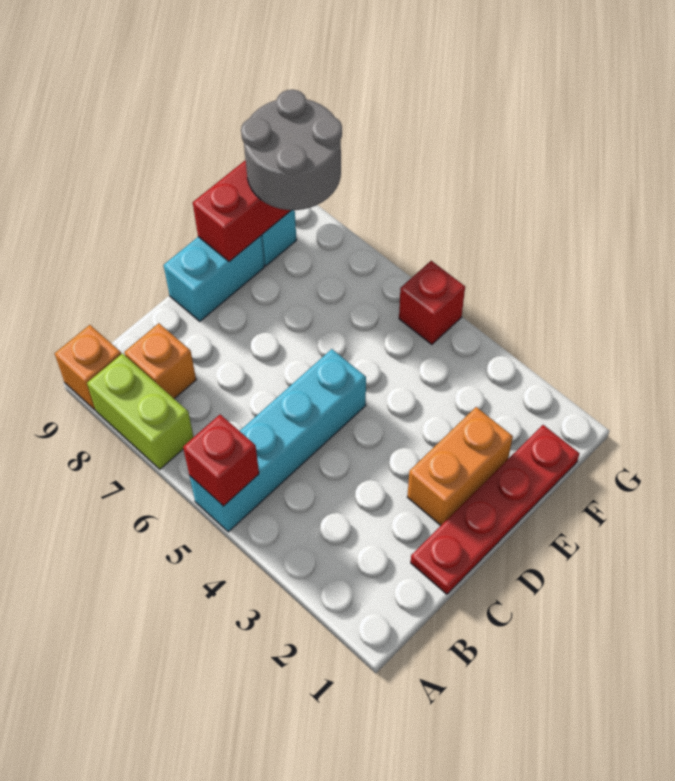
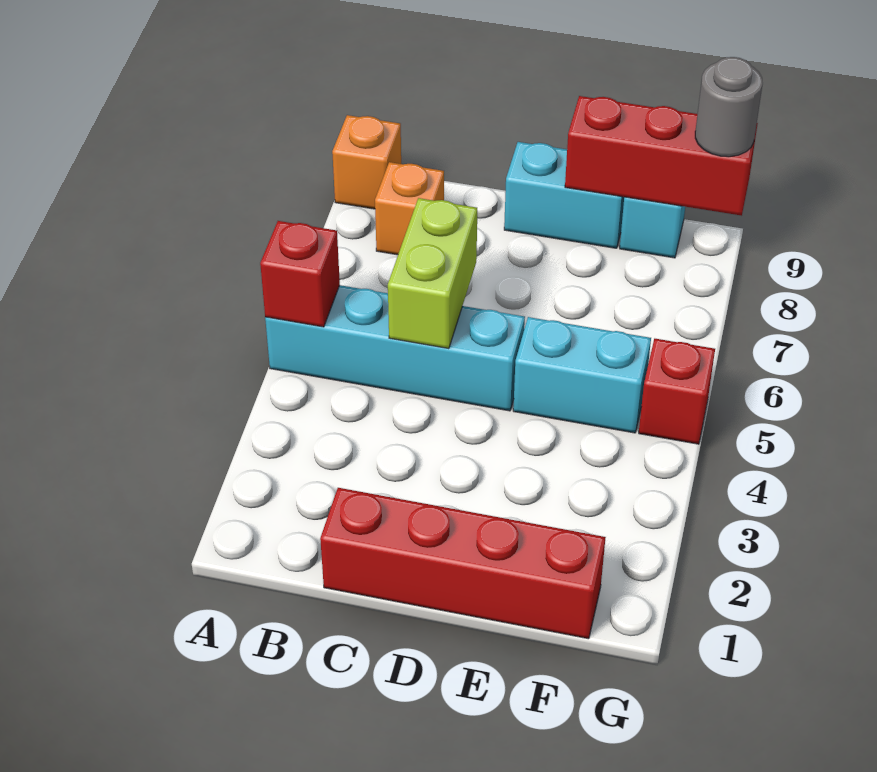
lime 1x2 brick [87,354,194,469] -> lime 1x2 brick moved to [388,198,477,349]
red 1x4 plate [411,425,580,594] -> red 1x4 brick [320,488,606,639]
orange 1x2 brick [407,407,513,525] -> none
none -> cyan 1x2 brick [513,317,651,433]
grey 2x2 round brick [241,90,342,210] -> grey 1x1 round brick [695,57,763,157]

